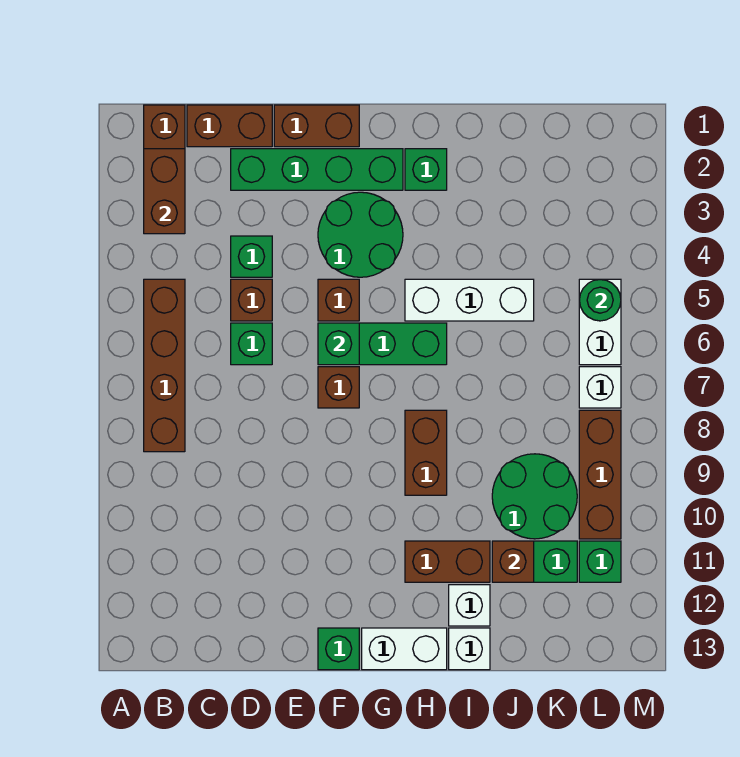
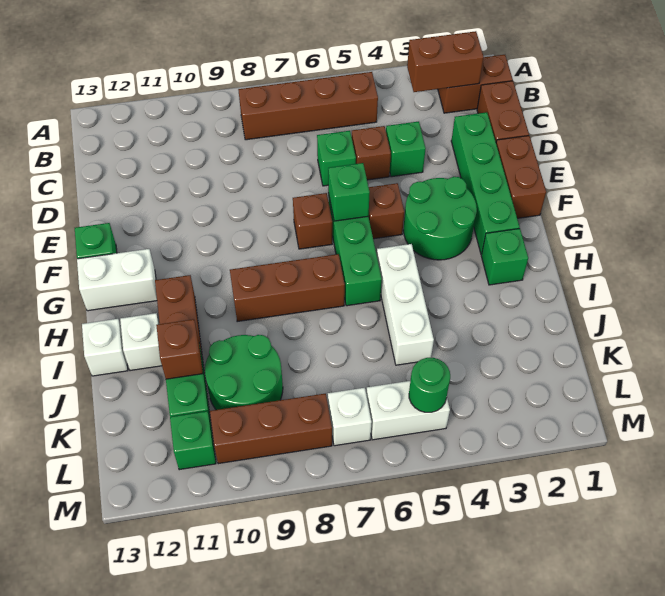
white 1x2 brick [362,628,447,670] -> white 1x2 brick turned to [77,249,157,311]
brown 1x2 brick [405,410,447,495] -> brown 1x3 brick [230,254,345,322]

